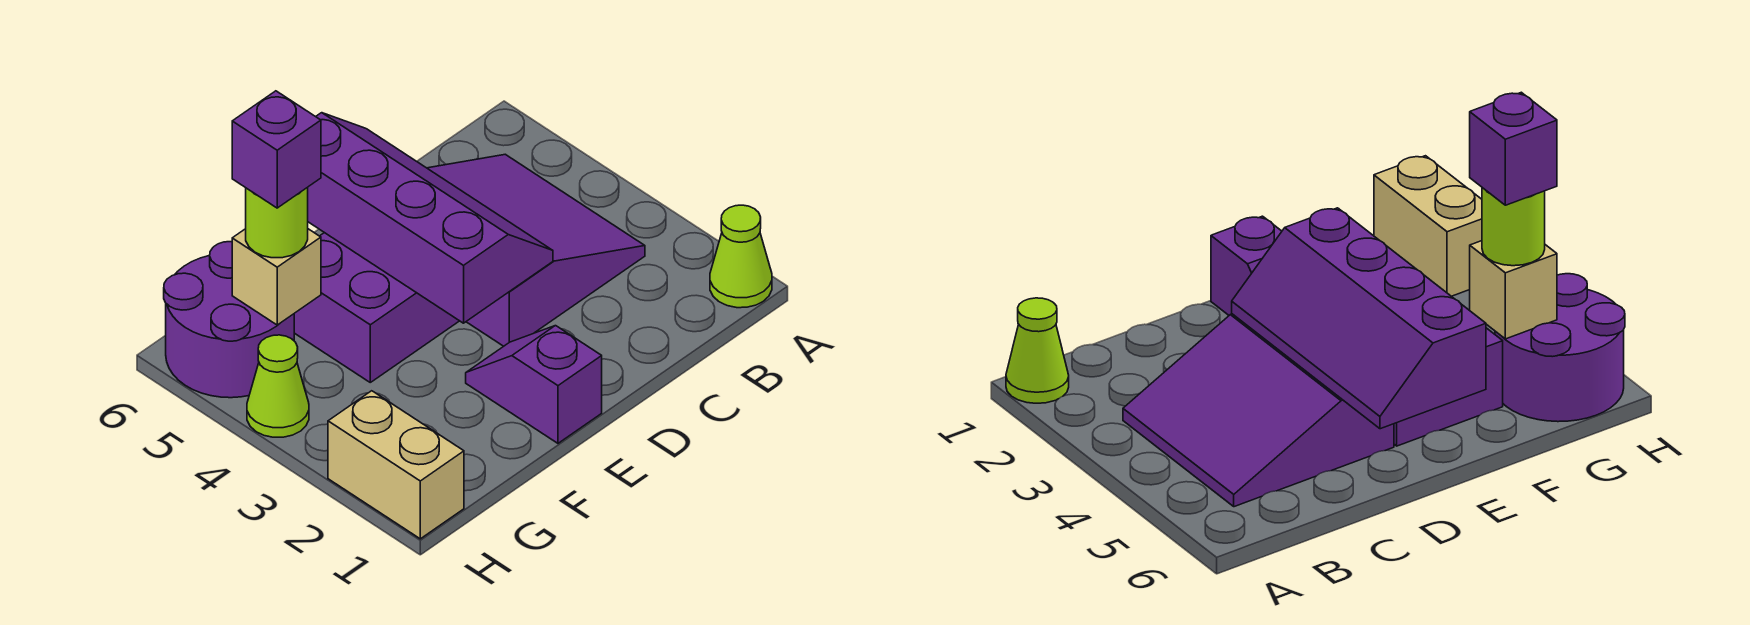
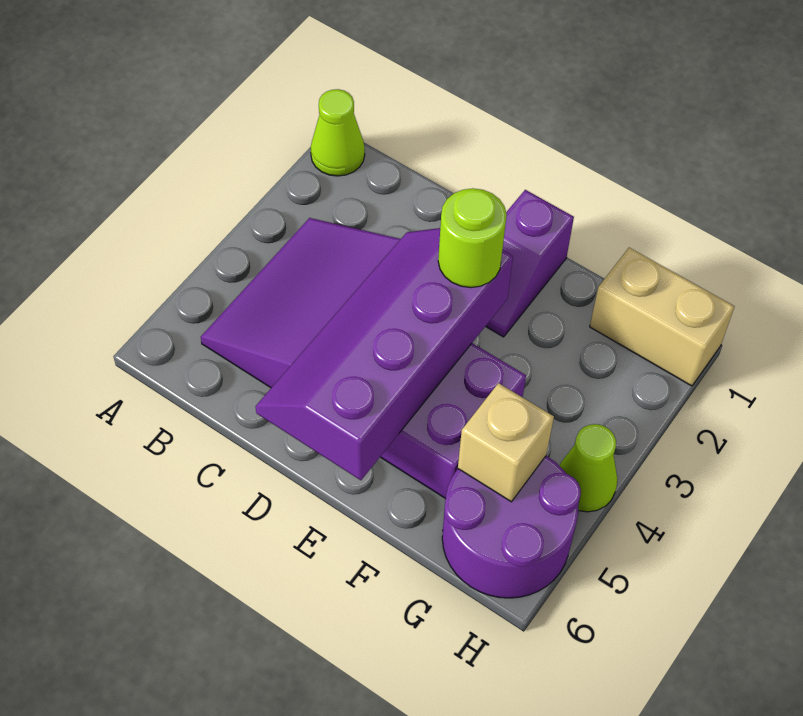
lime 1x1 round brick [246,187,308,258] -> lime 1x1 round brick moved to [438,188,507,288]
purple 1x1 brick [232,91,321,208] -> none
tan 1x2 brick [328,391,464,539] -> tan 1x2 brick turned to [590,248,735,386]

